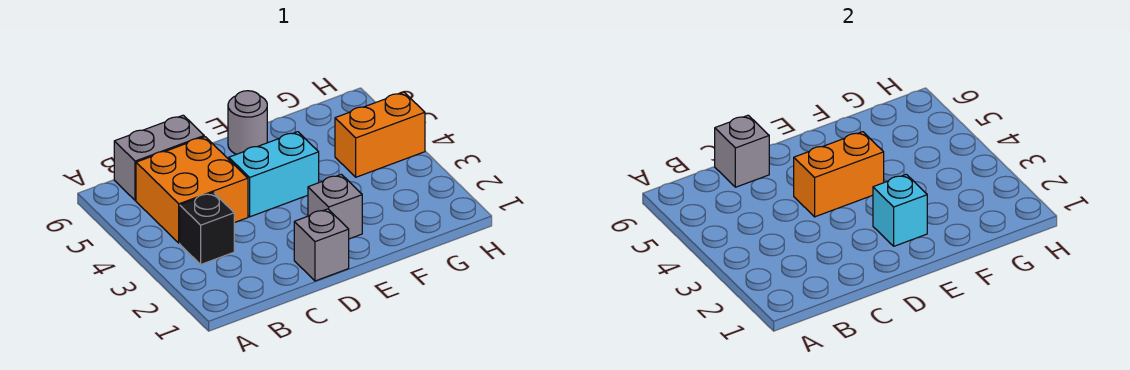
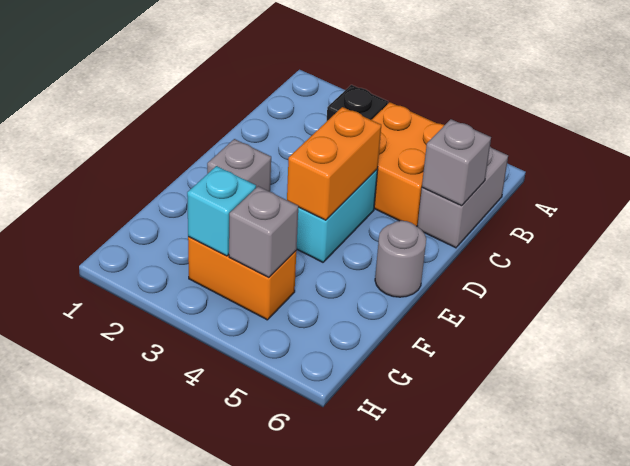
grey 1x1 brick [294,209,349,281] -> grey 1x1 brick moved to [229,186,298,277]
cyan 1x1 brick [873,174,927,246] -> cyan 1x1 brick moved to [187,166,256,256]
orange 1x2 brick [335,92,425,177] -> orange 1x2 brick turned to [188,237,296,320]

